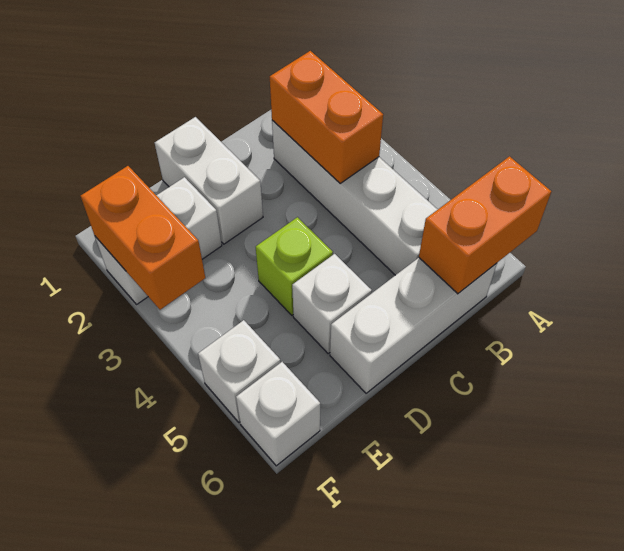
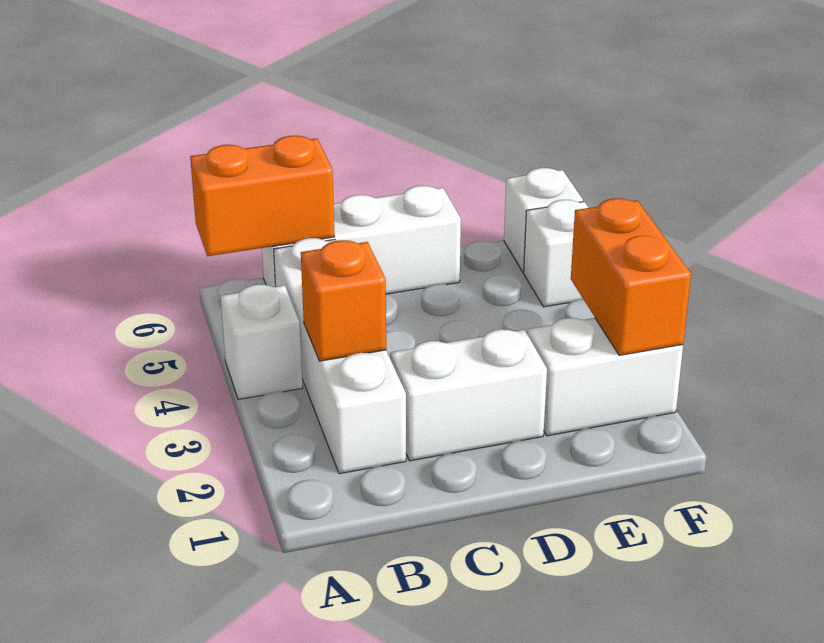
orange 1x2 brick [270,51,383,183] -> orange 1x1 brick [301,240,386,361]
white 1x2 brick [155,117,263,244] -> white 1x2 brick turned to [391,329,547,461]
lime 1x1 brick [256,217,333,315] -> none
white 1x1 brick [292,254,372,354] -> white 1x1 brick moved to [221,284,303,399]

